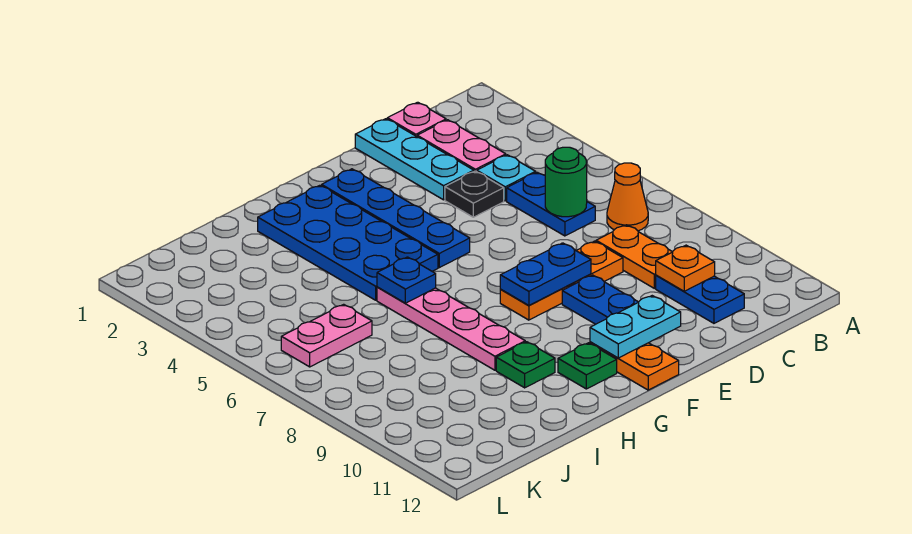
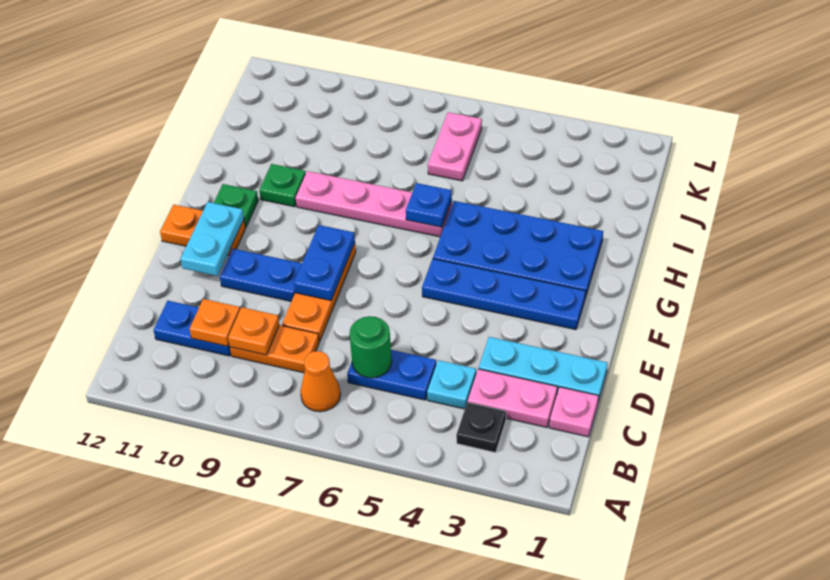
none -> orange 1x1 plate [228,307,279,355]
black 1x1 plate [445,171,504,217] -> black 1x1 plate moved to [456,402,506,453]

